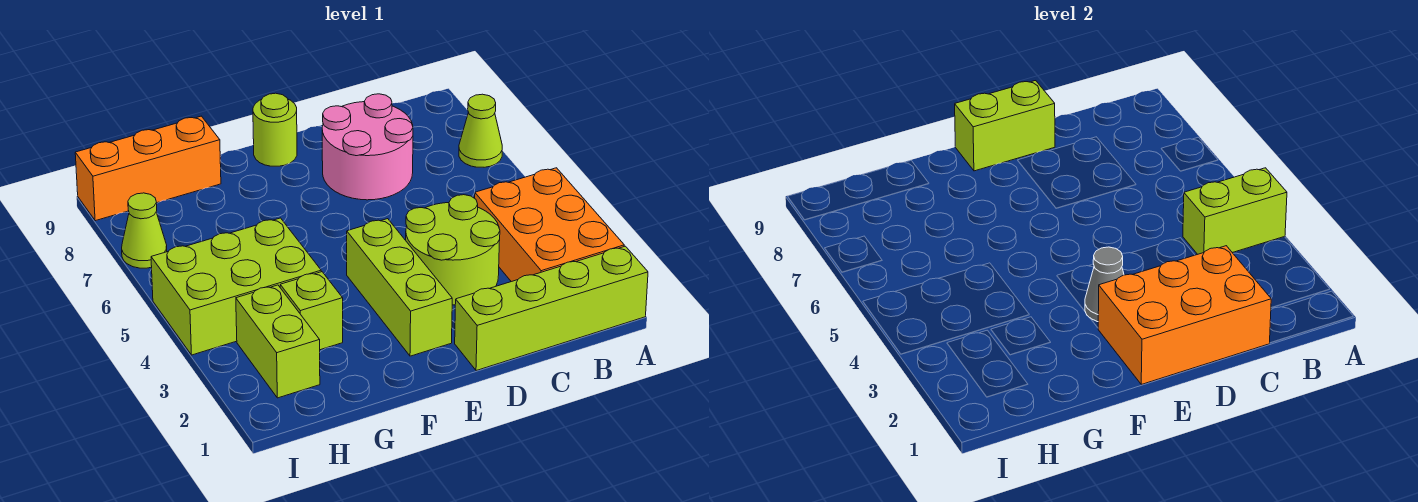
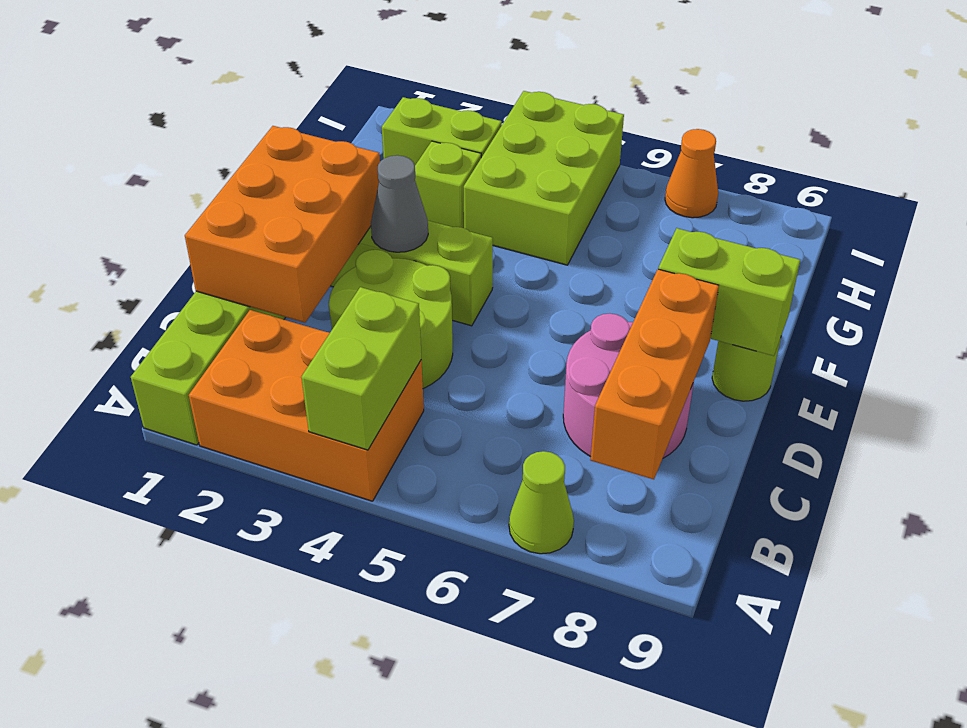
lime 1x2 brick [955,81,1055,171] -> lime 1x2 brick turned to [658,228,800,356]
orange 1x3 brick [75,116,221,221] -> orange 1x3 brick moved to [590,269,719,479]
lime 1x1 cone [122,193,167,268] -> orange 1x1 cone [665,129,718,218]

